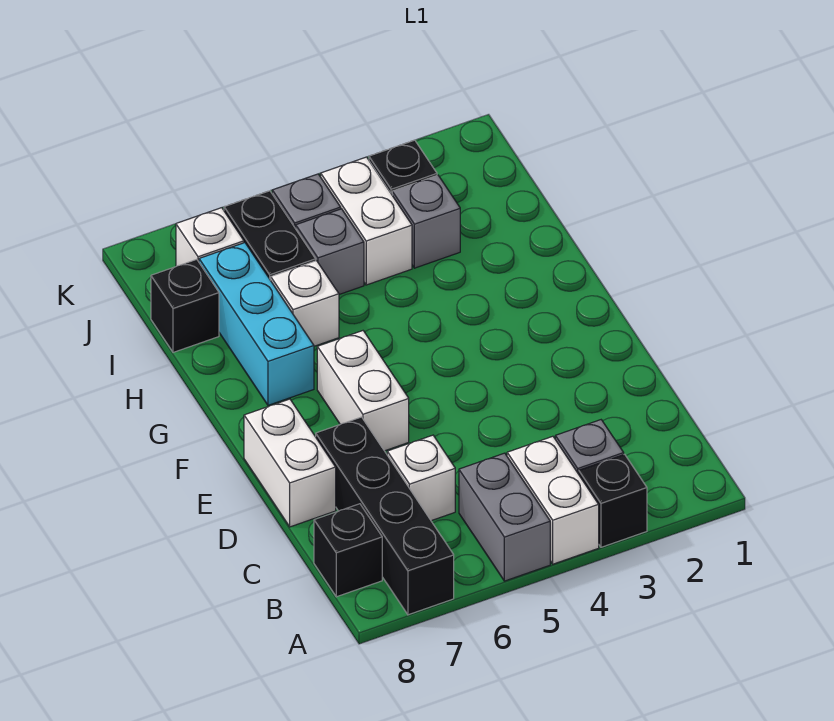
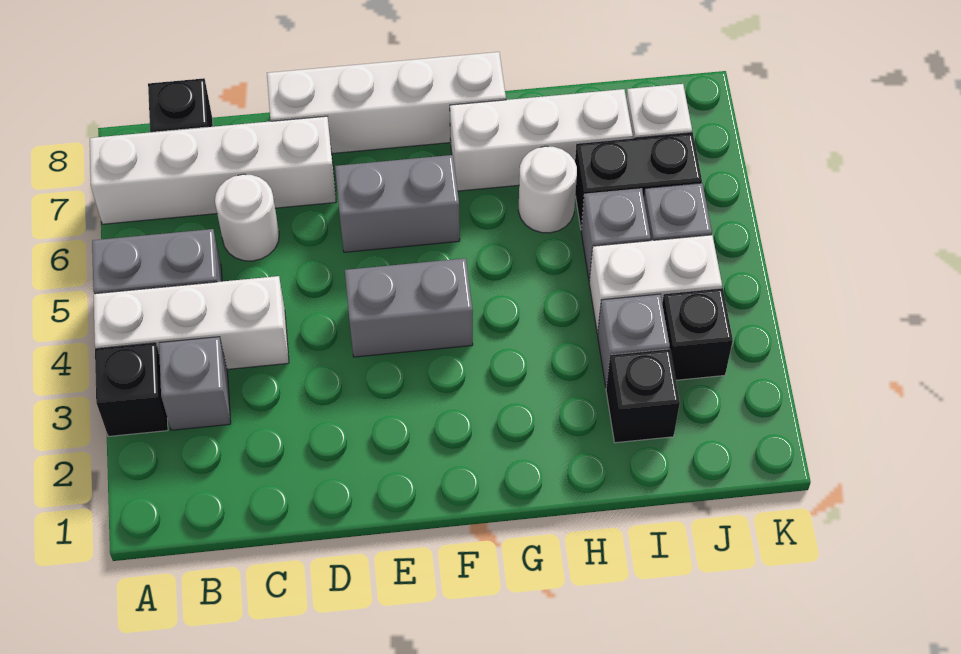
white 1x2 brick [507,436,599,564] -> white 1x3 brick [94,276,289,369]
black 1x4 brick [316,417,454,615] -> white 1x4 brick [90,116,336,224]
white 1x1 brick [387,435,455,521] -> white 1x1 round brick [215,174,279,261]
white 1x2 brick [244,399,336,527] -> white 1x4 brick [267,52,506,154]
none -> grey 1x2 brick [345,258,473,357]
white 1x2 brick [317,331,409,451] -> grey 1x2 brick [335,155,460,252]
cyan 1x3 brick [199,243,314,405] -> white 1x3 brick [450,89,633,191]
white 1x1 brick [271,261,339,346] -> white 1x1 round brick [518,146,577,233]
black 1x1 brick [151,259,219,352] -> black 1x1 brick moved to [606,349,680,443]

